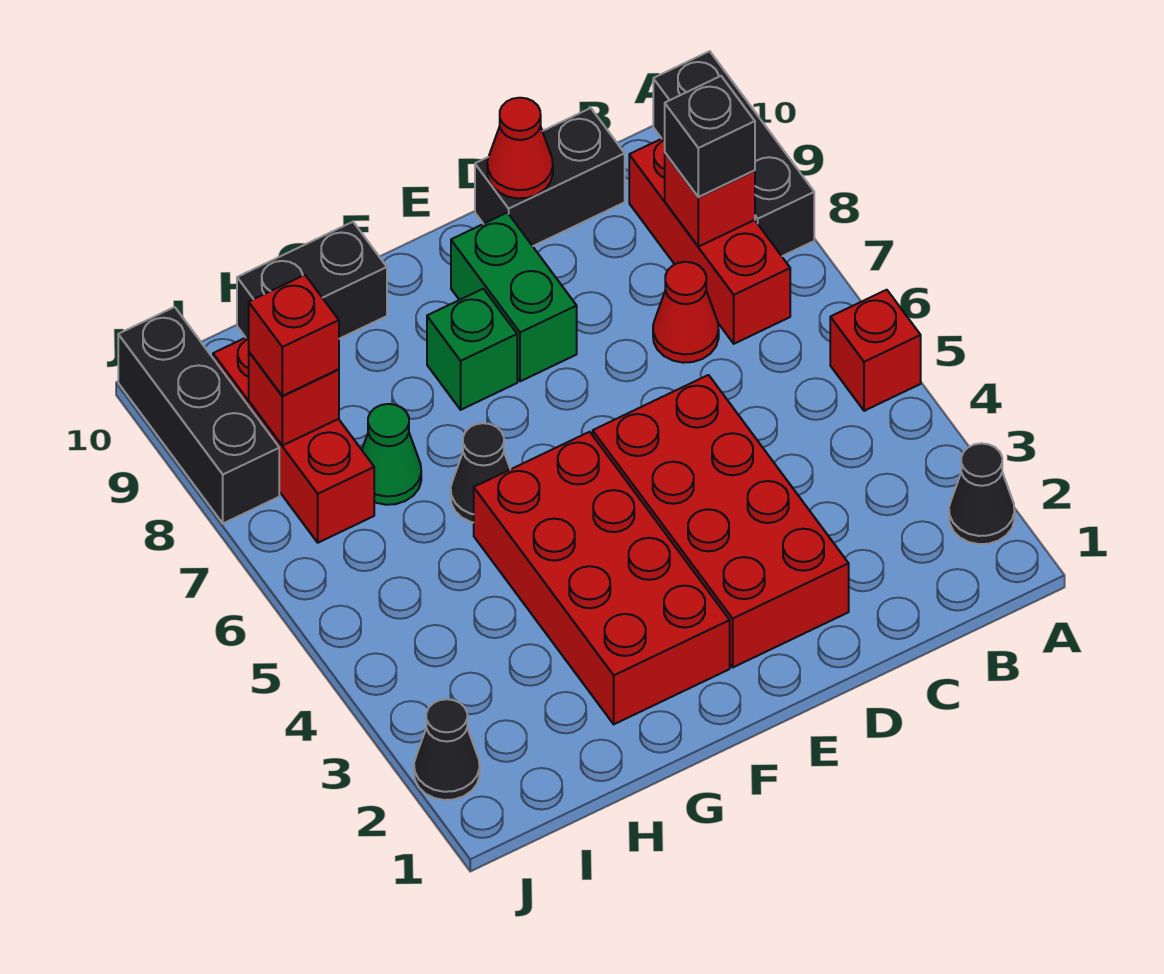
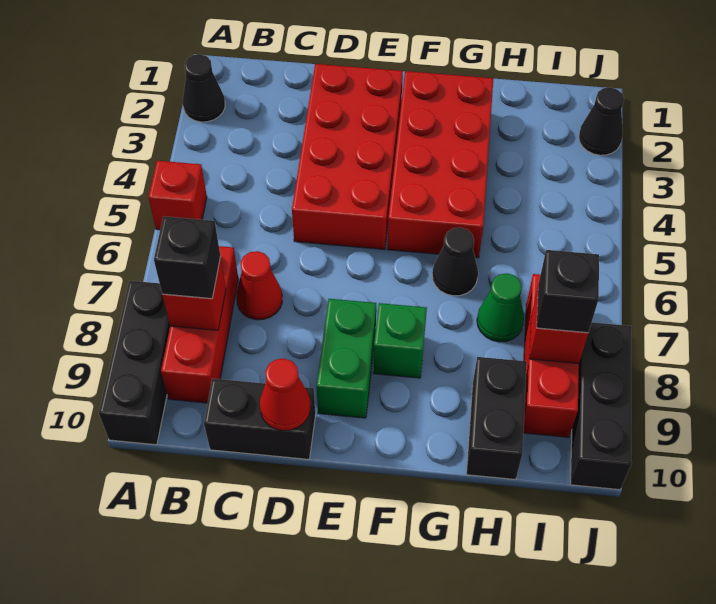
black 1x2 brick [237,222,387,339] -> black 1x2 brick turned to [467,357,527,480]
red 1x1 brick [249,275,339,396] -> black 1x1 brick [537,250,599,333]

